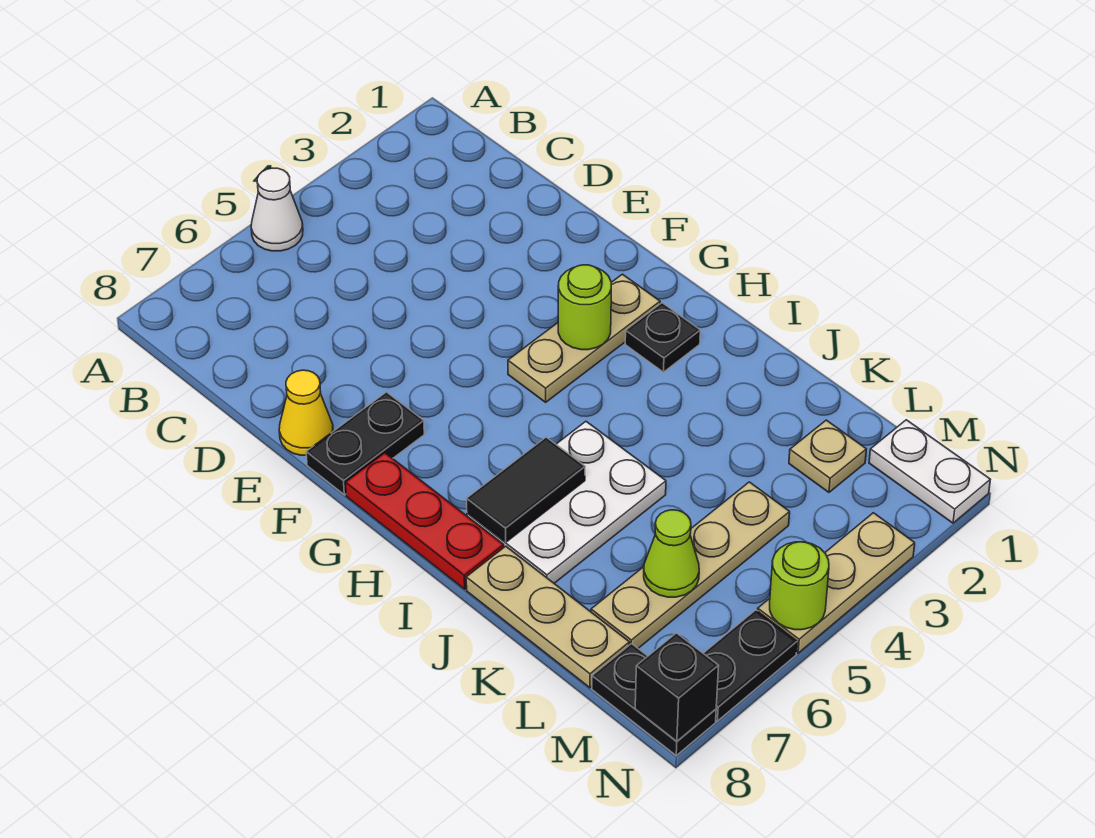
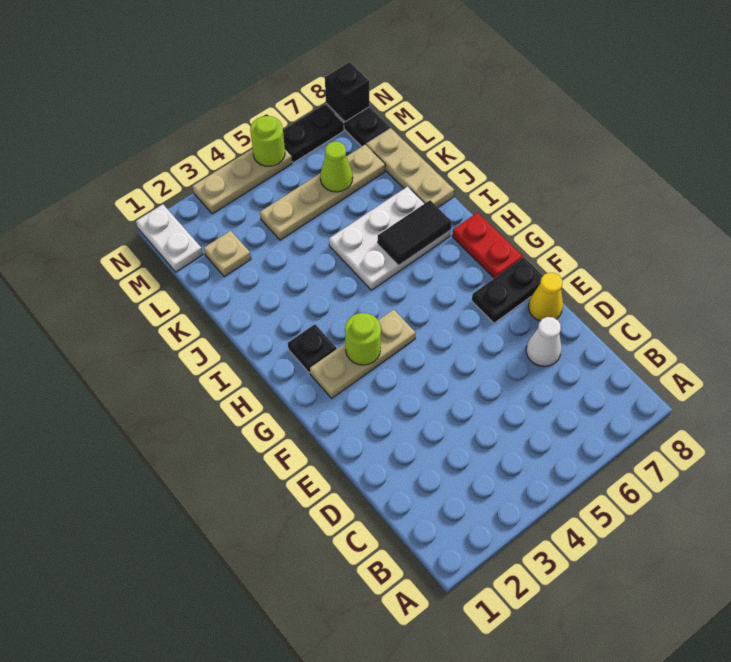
white 1x1 cone [251,168,303,251] -> white 1x1 cone moved to [526,317,561,367]
red 1x3 plate [345,453,504,589] -> red 1x2 plate [452,212,523,278]

